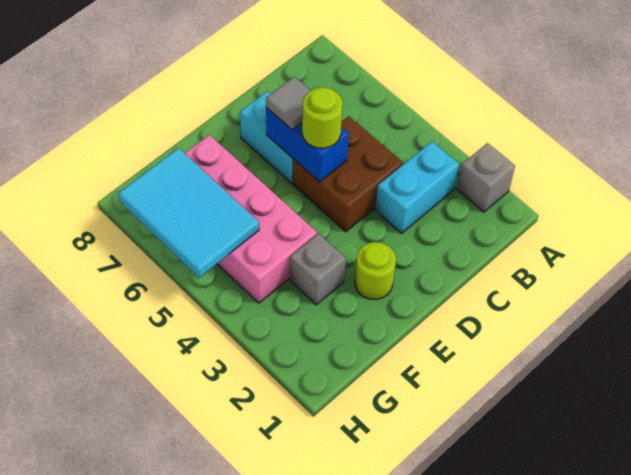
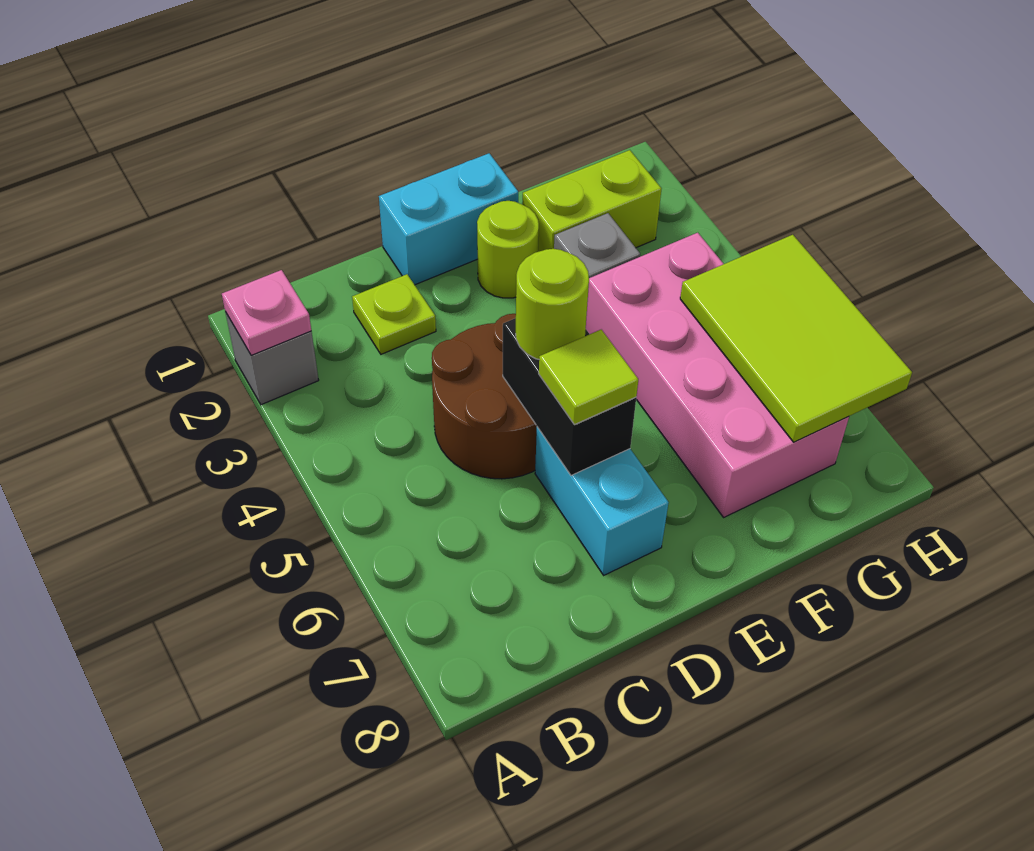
none -> pink 1x1 plate [222,270,311,355]
cyan 1x2 brick [375,142,459,233] -> cyan 1x2 brick moved to [379,153,518,285]
none -> lime 1x1 plate [352,274,436,354]
brown 2x2 brick [293,116,403,232] -> brown 2x2 round brick [432,314,537,479]
blue 1x2 brick [266,108,349,182] -> black 1x2 brick [503,318,636,475]
grey 1x1 tile [266,77,311,130] -> lime 1x1 tile [539,330,638,425]
none -> lime 1x2 brick [522,150,661,252]
cyan 2x3 tile [118,148,259,278] -> lime 2x3 tile [680,235,912,442]

